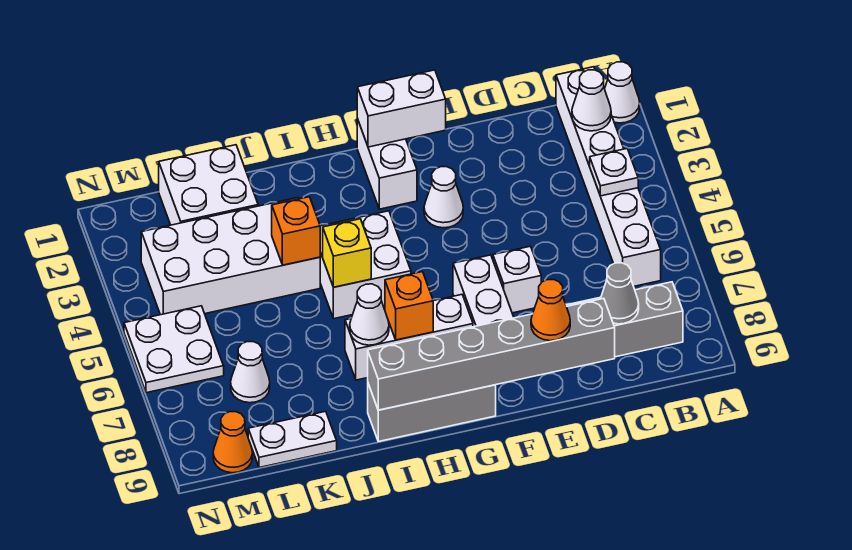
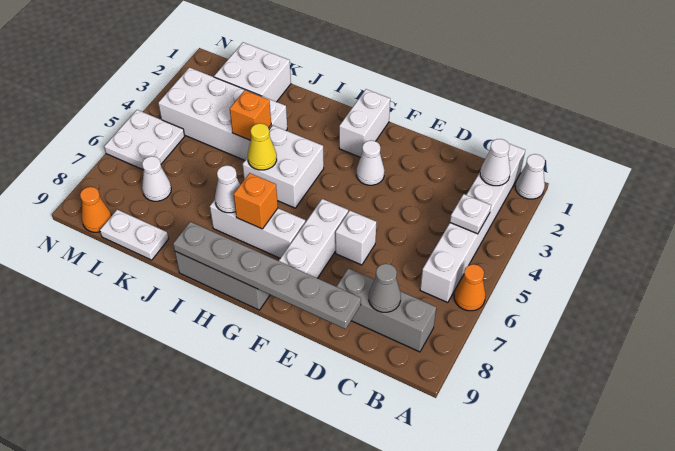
grey 1x6 brick [368,298,615,410] -> grey 1x6 plate [173,222,361,329]
orange 1x1 cone [531,280,570,341] -> orange 1x1 cone moved to [454,264,486,311]
white 1x2 brick [357,70,446,147] -> none
yellow 1x1 brick [323,219,371,287] -> yellow 1x1 cone [248,123,277,170]

